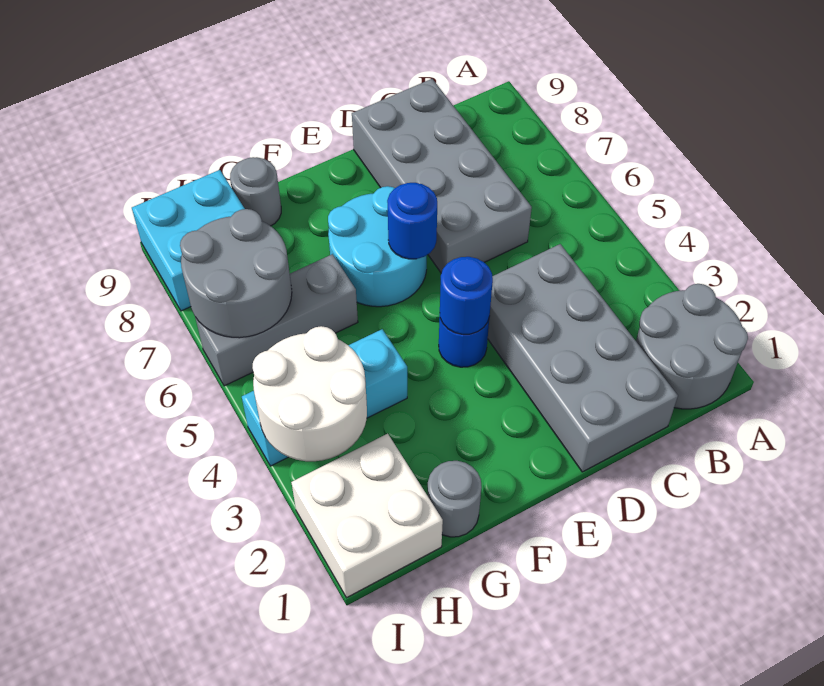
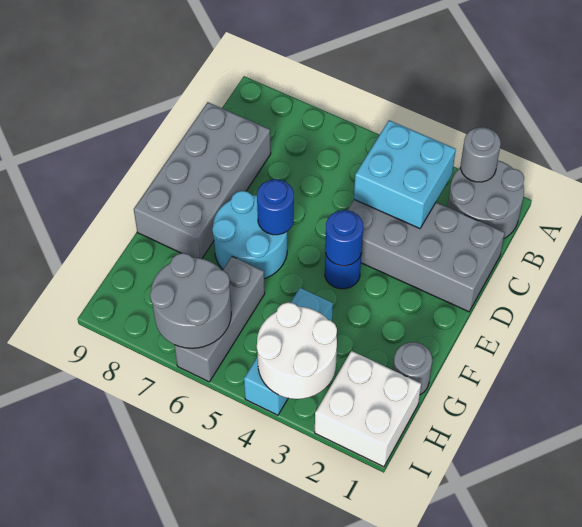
grey 2x4 brick [352,79,532,273] -> grey 2x4 brick turned to [134,102,271,259]
grey 1x1 round brick [230,157,281,226] -> grey 1x1 round brick moved to [461,127,501,182]
cyan 2x2 brick [132,170,245,311] -> cyan 2x2 brick moved to [354,120,456,229]

